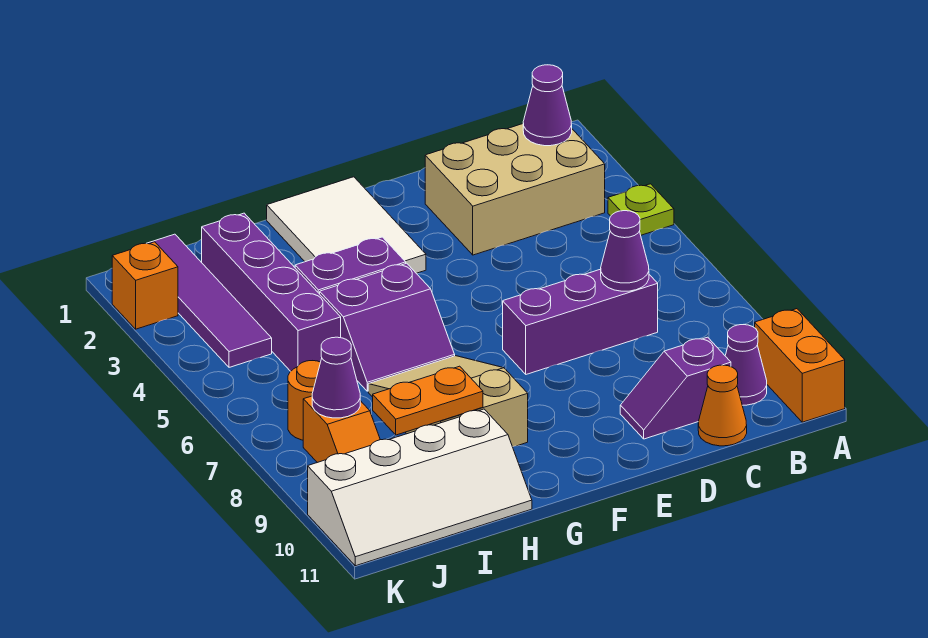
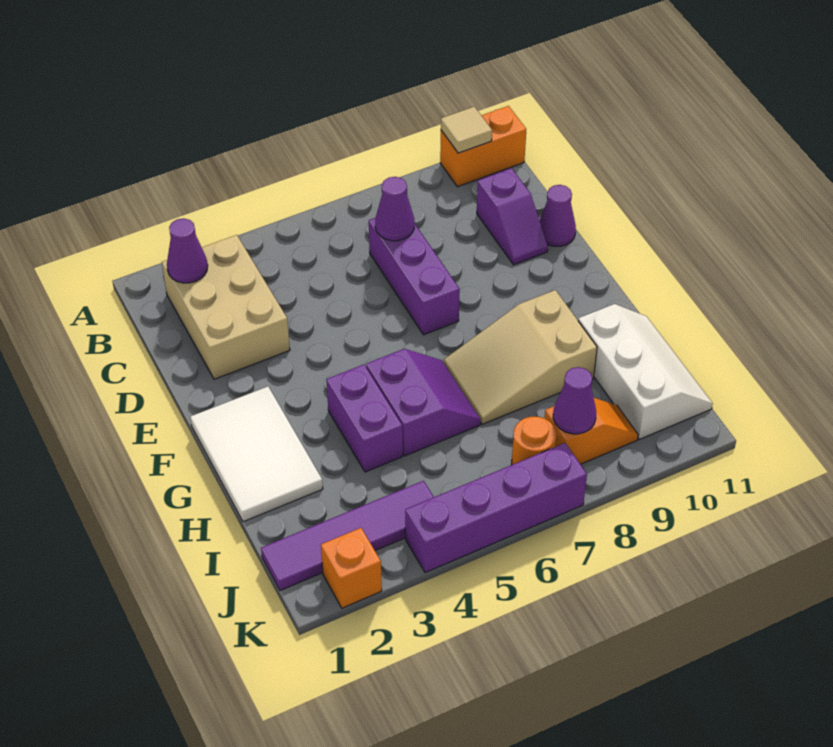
lime 1x1 plate [608,184,674,235] -> none
none -> tan 1x1 tile [441,107,492,153]
purple 1x1 cone [725,325,767,405] -> purple 1x1 cone moved to [540,185,576,246]
orange 1x1 cone [698,365,747,446] -> none
white 2x3 tile [267,177,426,273] -> white 2x3 tile turned to [190,387,323,522]
orange 1x2 plate [373,366,483,435] -> none
white 2x4 slope [308,409,532,566] -> white 2x3 slope [578,304,713,439]
purple 1x4 brick [201,213,341,371] -> purple 1x4 brick moved to [405,443,587,573]

